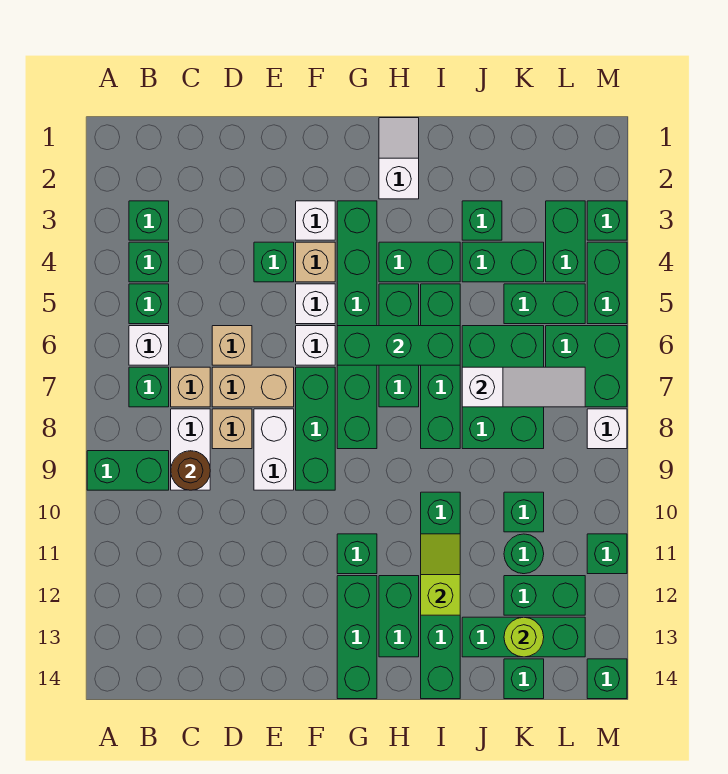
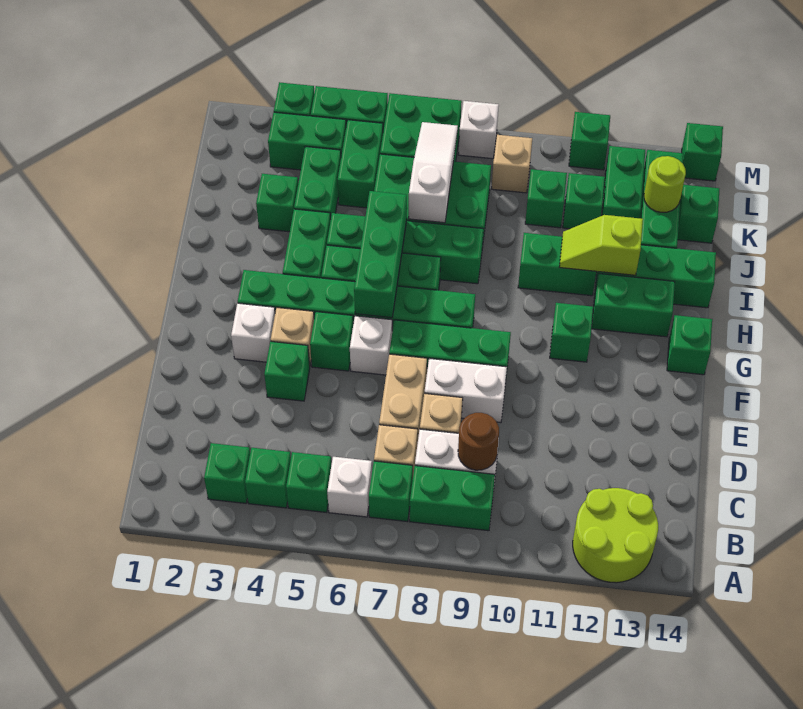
green 1x2 brick [87,451,169,490] -> green 1x2 brick turned to [410,466,495,531]
none -> lime 2x2 round brick [573,488,658,583]
tan 1x1 brick [212,326,252,365] -> tan 1x1 brick moved to [492,135,532,193]
white 1x1 brick [296,284,335,324] -> green 1x1 brick [310,312,353,371]
green 1x3 brick [337,576,377,699] -> green 1x1 brick [667,315,712,375]
white 1x2 slope [379,118,419,199] -> none
green 1x1 round brick [504,534,544,574] -> green 1x1 brick [563,173,605,229]

